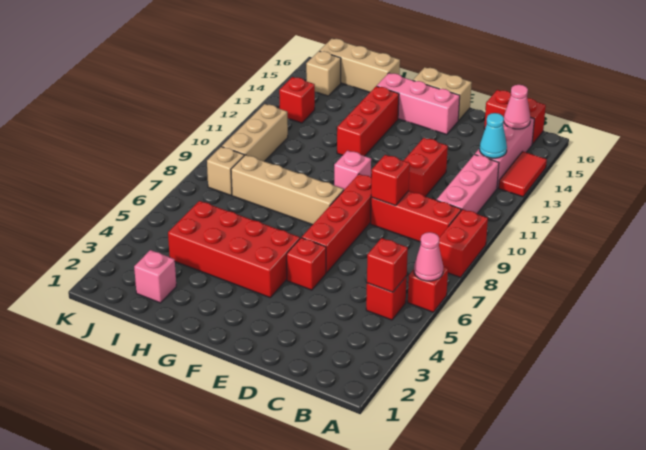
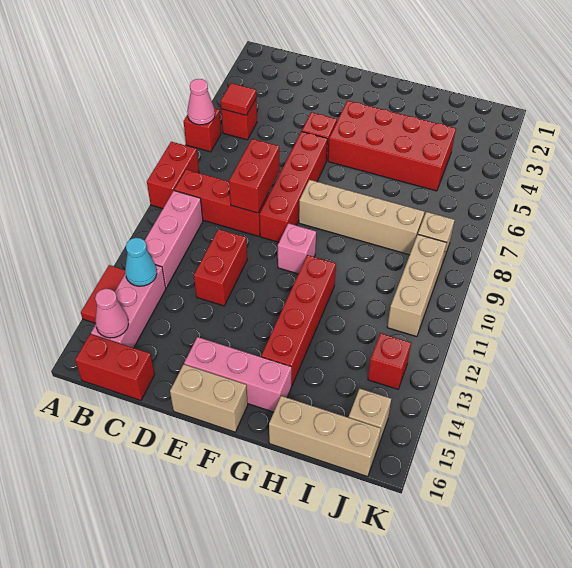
red 1x1 brick [367,238,408,292] -> red 1x1 tile [221,83,256,115]
red 1x1 brick [371,155,410,206] -> red 1x2 brick [229,139,279,213]
red 1x3 brick [337,86,399,156] -> red 1x4 brick [261,255,336,386]
pink 1x1 brick [134,250,176,303] -> none

